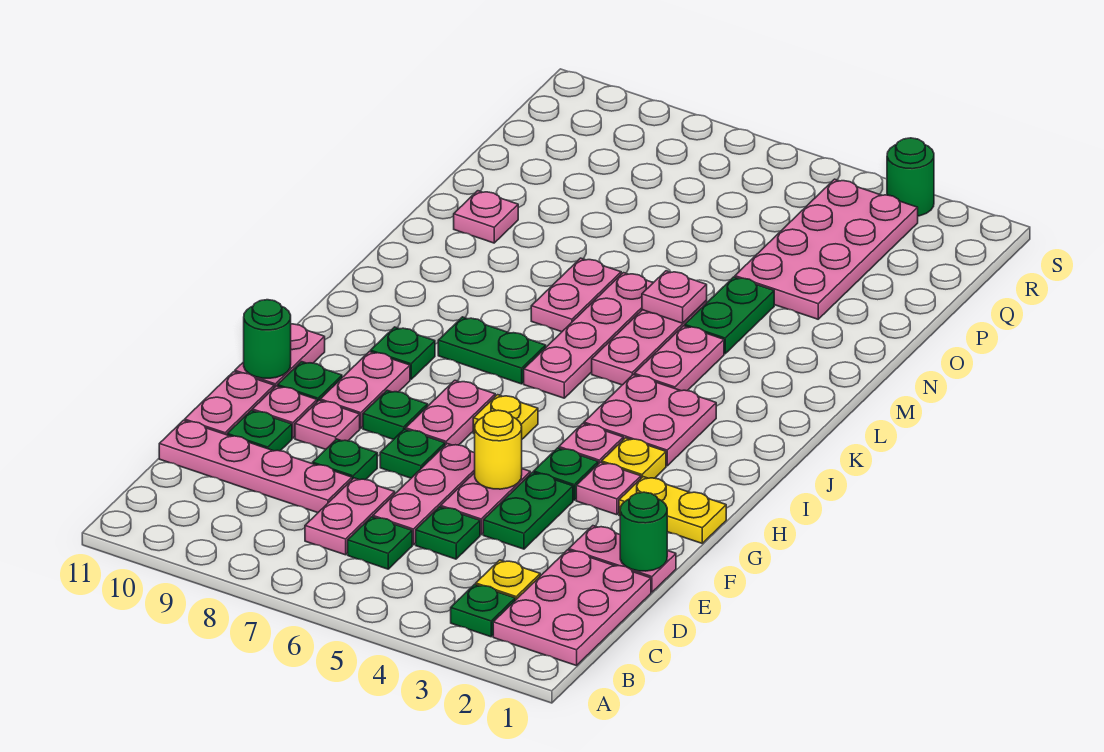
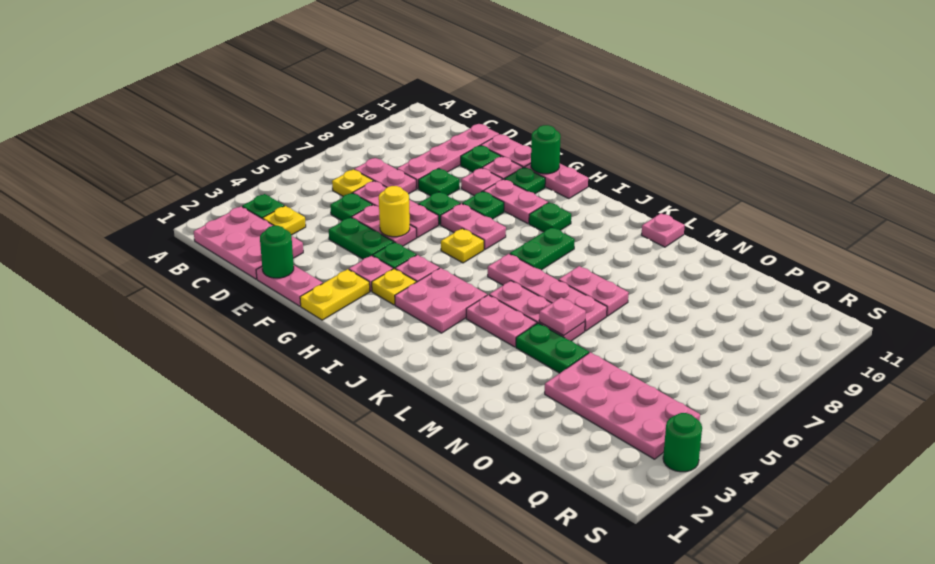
green 1x1 plate [348,517,412,569] -> yellow 1x1 plate [332,169,373,196]
pink 1x2 plate [569,526,676,592] -> pink 1x2 plate turned to [256,266,323,306]
pink 1x1 plate [454,191,518,243] -> pink 1x1 plate moved to [642,213,685,247]

